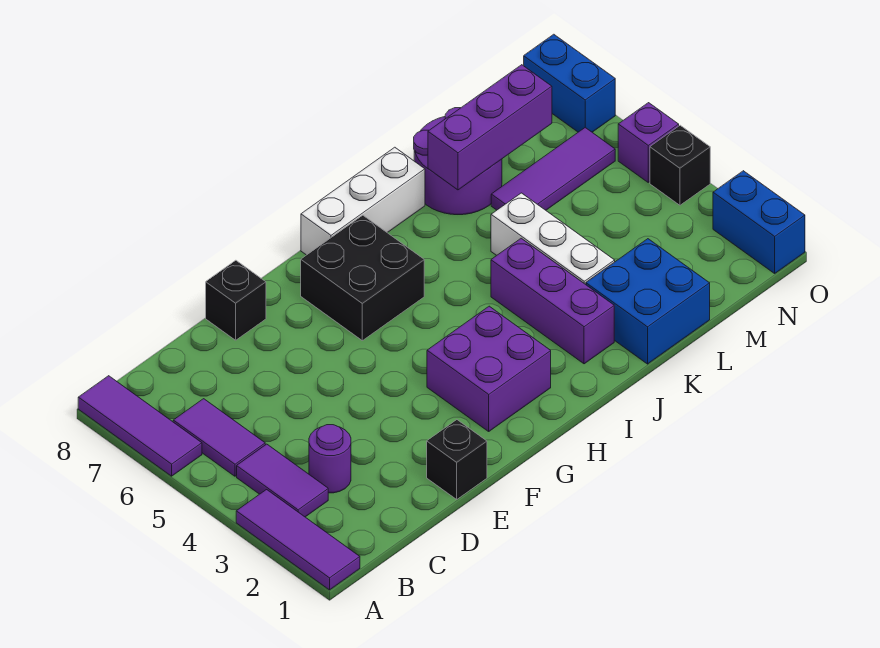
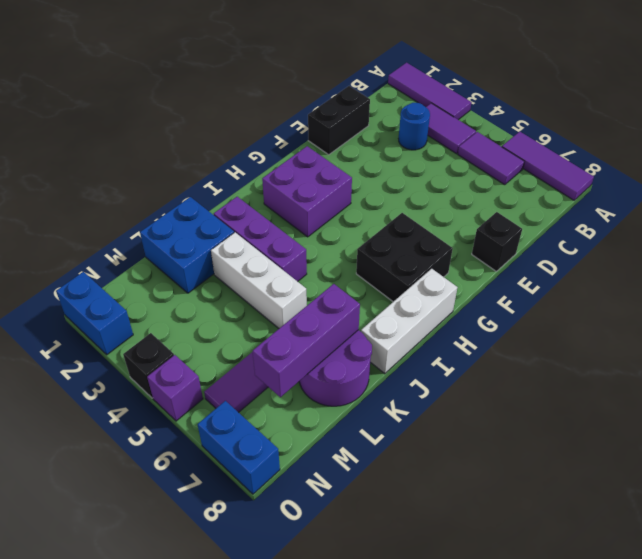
purple 1x1 round brick [309,425,351,493] -> blue 1x1 round brick [399,103,430,150]
black 1x1 brick [427,420,487,499] -> black 1x2 brick [308,86,370,155]

